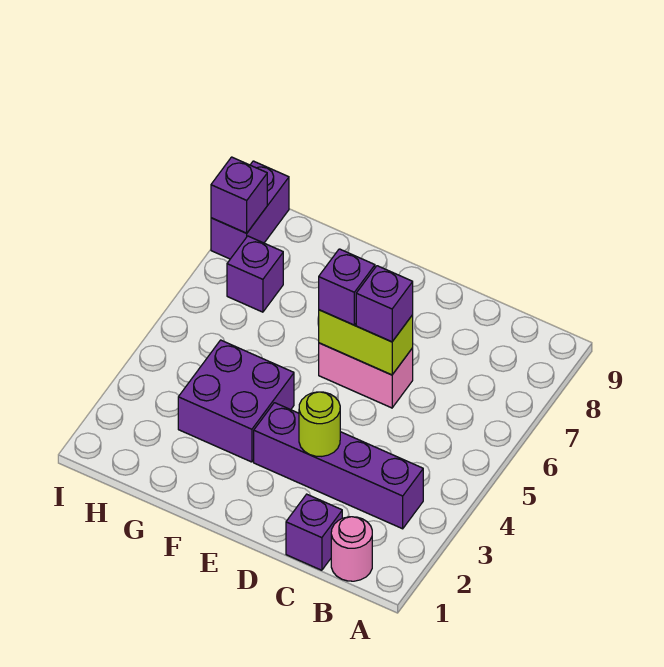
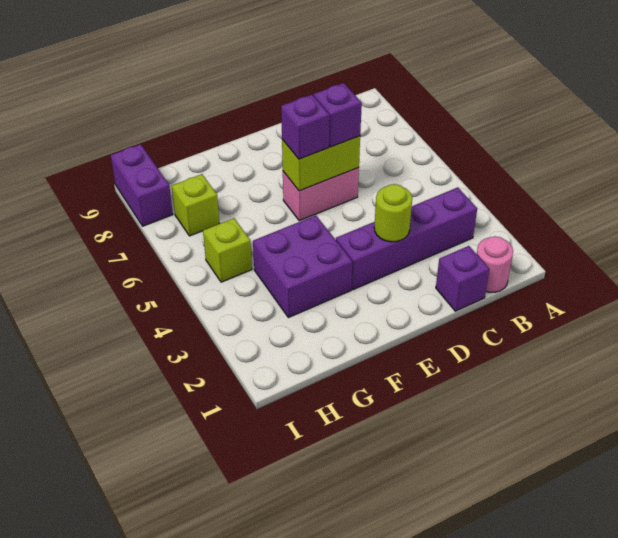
none -> lime 1x1 brick [203,218,252,282]
purple 1x1 brick [227,236,283,312] -> lime 1x1 brick [172,174,220,236]
purple 1x1 brick [211,157,267,233] -> none

